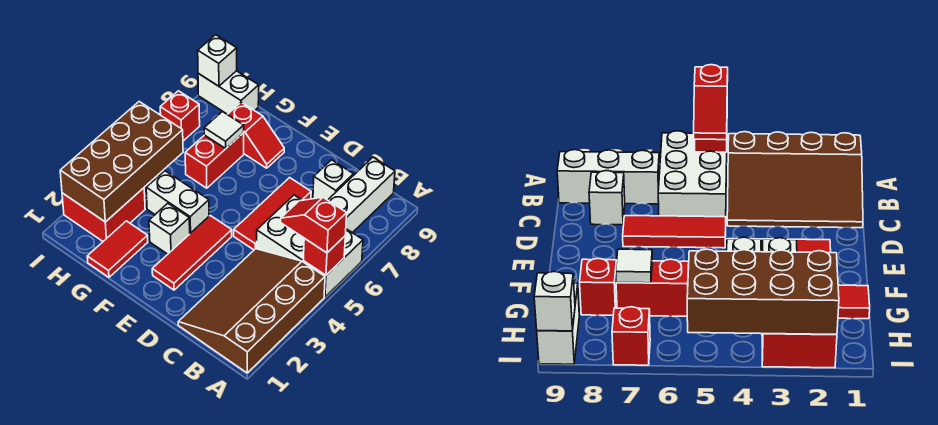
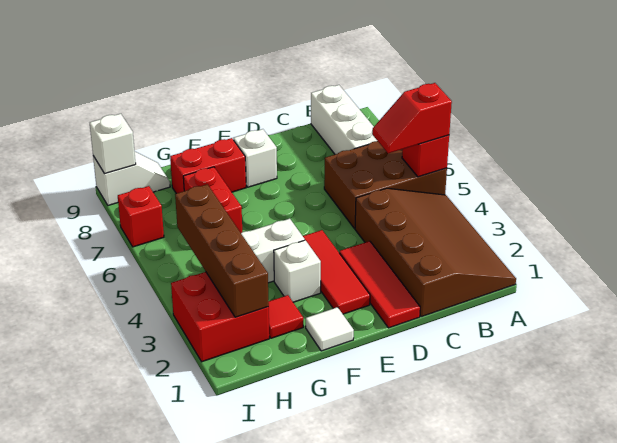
brown 3x4 slope [178,249,325,373] -> brown 3x4 slope turned to [355,188,516,317]
white 2x3 brick [257,195,363,297] -> brown 2x3 brick [324,141,447,229]
white 1x1 brick [313,160,353,200] -> white 1x1 brick moved to [234,129,277,187]
red 1x3 tile [234,178,311,250] -> red 1x3 tile moved to [339,241,420,328]
red 1x2 slope [227,102,284,168] -> red 1x2 brick [170,138,246,194]
red 1x2 tile [87,221,148,277] -> red 1x1 tile [268,295,303,338]
white 1x1 tile [204,111,244,149] -> white 1x1 tile moved to [306,307,354,351]
brown 2x4 brick [60,102,183,222] -> brown 1x4 brick [175,184,269,317]
white 1x2 brick [198,71,259,114] -> white 1x2 slope [93,152,170,205]

